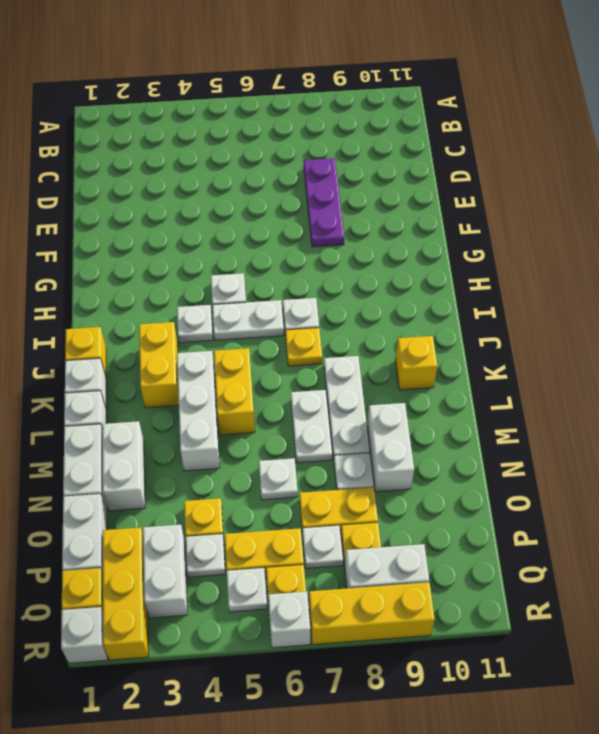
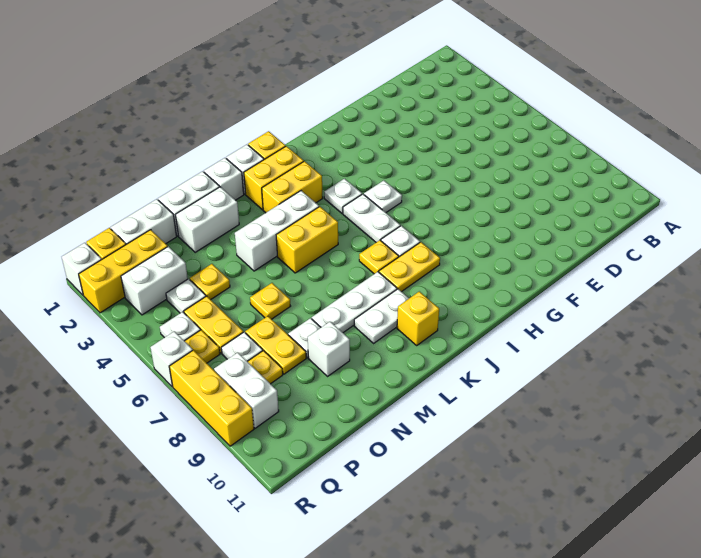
purple 1x3 plate [304,158,344,247] -> none
none -> yellow 1x2 plate [379,242,440,292]
none -> yellow 1x2 brick [244,146,304,210]
white 1x2 plate [291,390,332,463] -> white 1x2 plate moved to [354,289,409,343]
white 1x2 brick [367,403,414,492] -> white 1x1 brick [308,322,350,376]
white 1x1 plate [259,458,298,500] -> yellow 1x1 plate [250,283,290,319]

